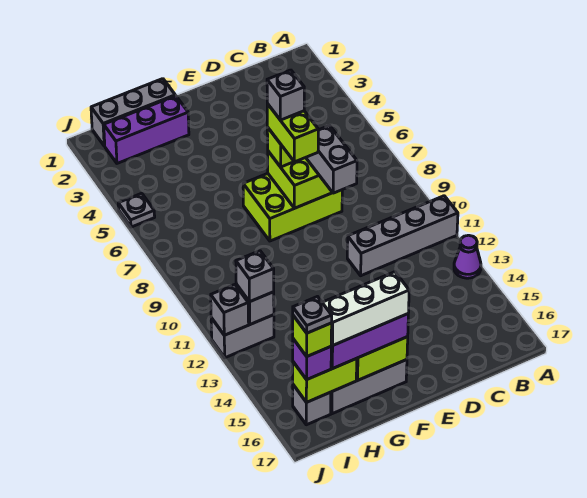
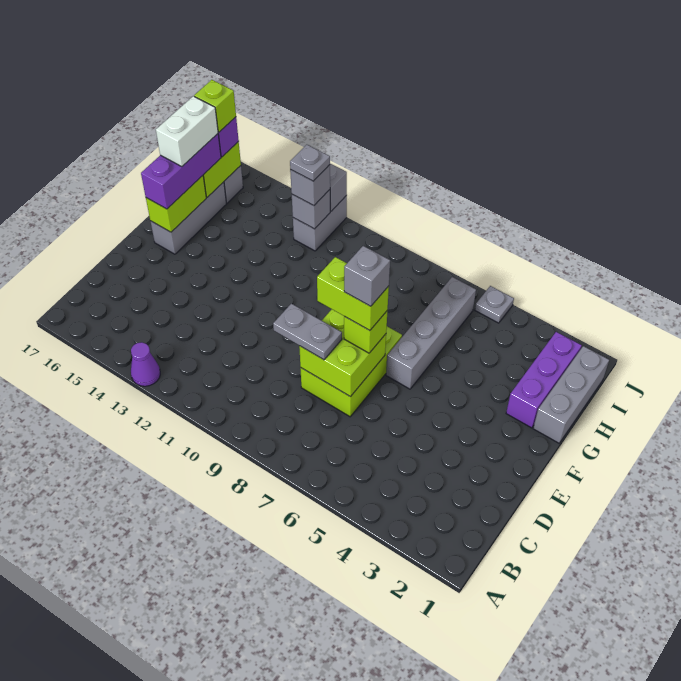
grey 1x4 brick [347,196,458,276] -> grey 1x4 brick moved to [386,277,476,389]
grey 1x2 brick [306,125,357,193] -> grey 1x2 plate [273,304,342,360]
white 1x3 brick [322,272,409,345] -> white 1x2 brick [156,96,218,167]
grey 1x1 plate [293,297,332,333] -> grey 1x1 plate moved to [290,145,330,181]

